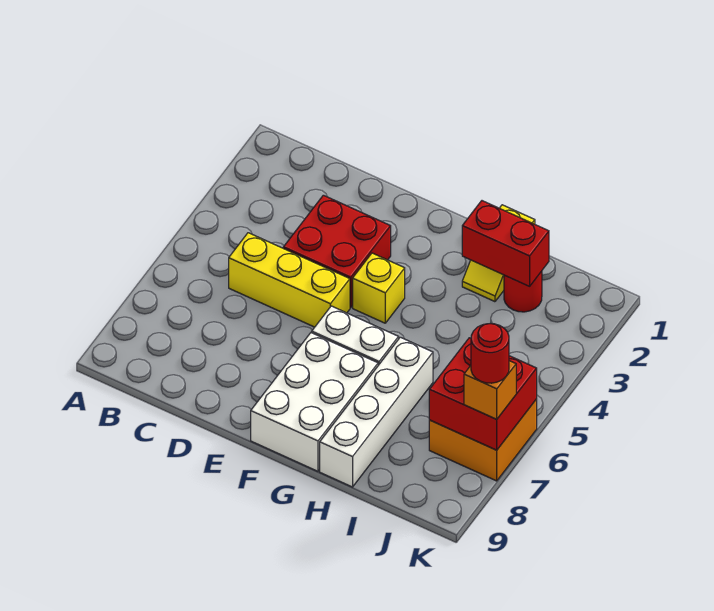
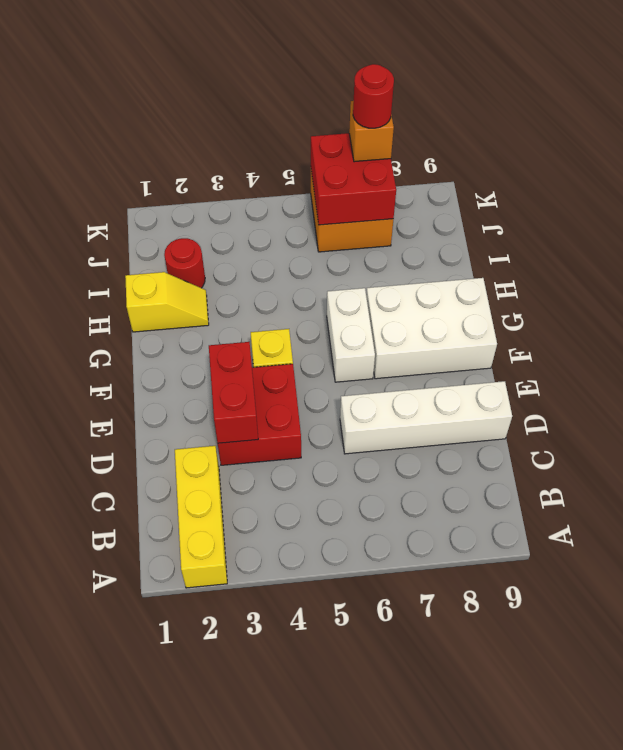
yellow 1x3 brick [229,233,350,327] -> yellow 1x3 brick moved to [175,446,227,588]
red 1x2 brick [462,201,549,286] -> red 1x2 brick moved to [209,342,258,443]
white 1x4 brick [320,337,433,487] -> white 1x4 brick moved to [340,381,512,454]

